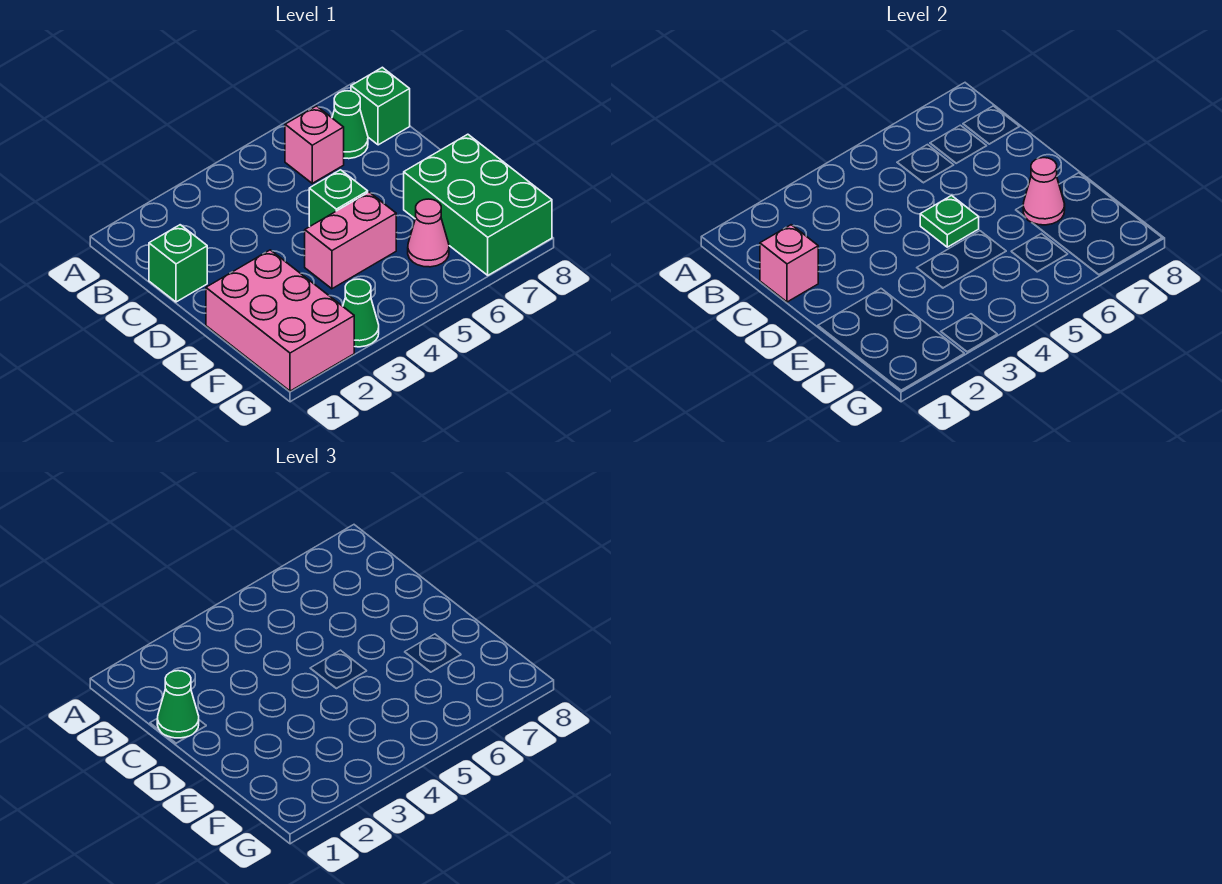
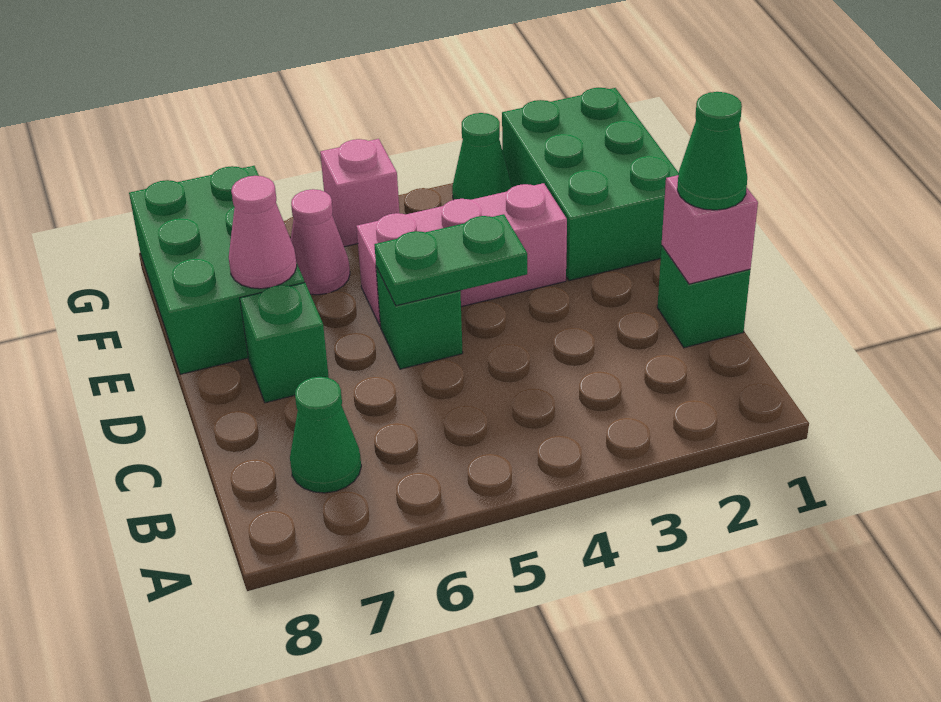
pink 1x1 brick [285,106,344,183] -> pink 1x1 brick moved to [320,139,399,247]
green 1x1 brick [351,67,410,145] -> green 1x1 brick moved to [240,283,329,403]
green 1x1 plate [920,196,979,247] -> green 1x2 plate [374,214,527,306]
pink 2x3 brick [206,250,354,391] -> green 2x3 brick [502,88,678,281]
pink 1x2 brick [305,192,396,289] -> pink 1x3 brick [356,183,567,326]

